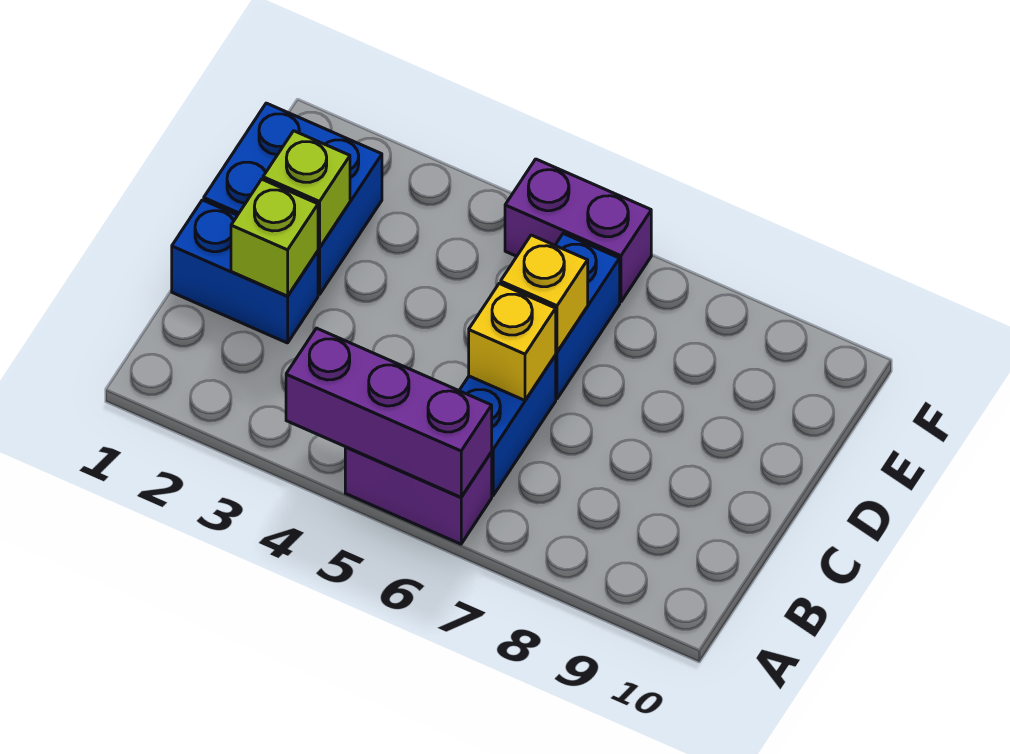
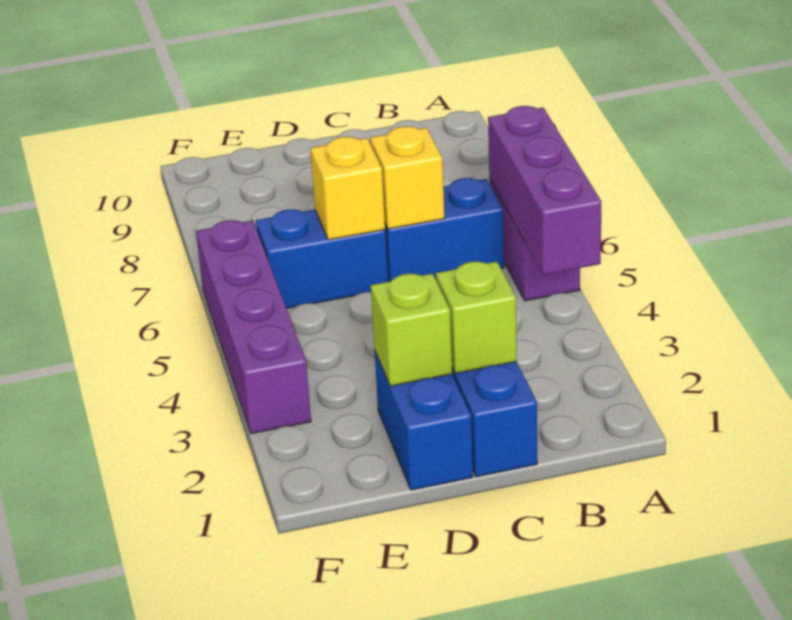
blue 2x2 brick [204,103,382,295] -> blue 1x2 brick [374,350,473,490]
purple 1x2 brick [505,159,651,302] -> purple 1x4 brick [196,220,311,434]

